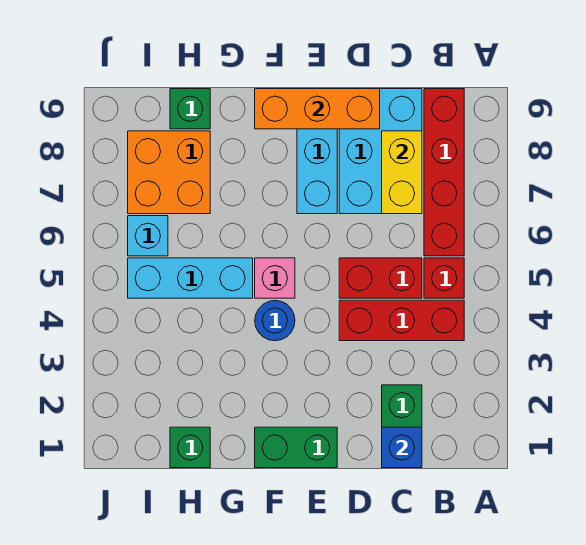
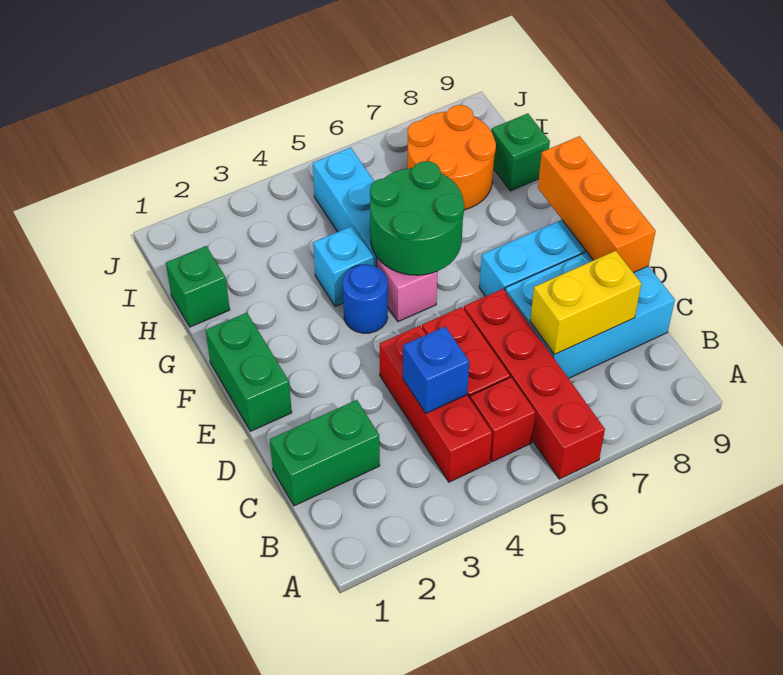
red 1x4 brick [424,89,464,256] -> red 1x4 brick turned to [464,289,605,479]
blue 1x1 brick [382,427,422,468] -> blue 1x1 brick moved to [403,327,469,413]
none -> green 2x2 round brick [370,161,464,275]
orange 2x2 brick [128,131,210,214] -> orange 2x2 round brick [407,105,496,210]
cyan 1x1 brick [128,216,168,256] -> cyan 1x1 brick moved to [313,226,374,307]

